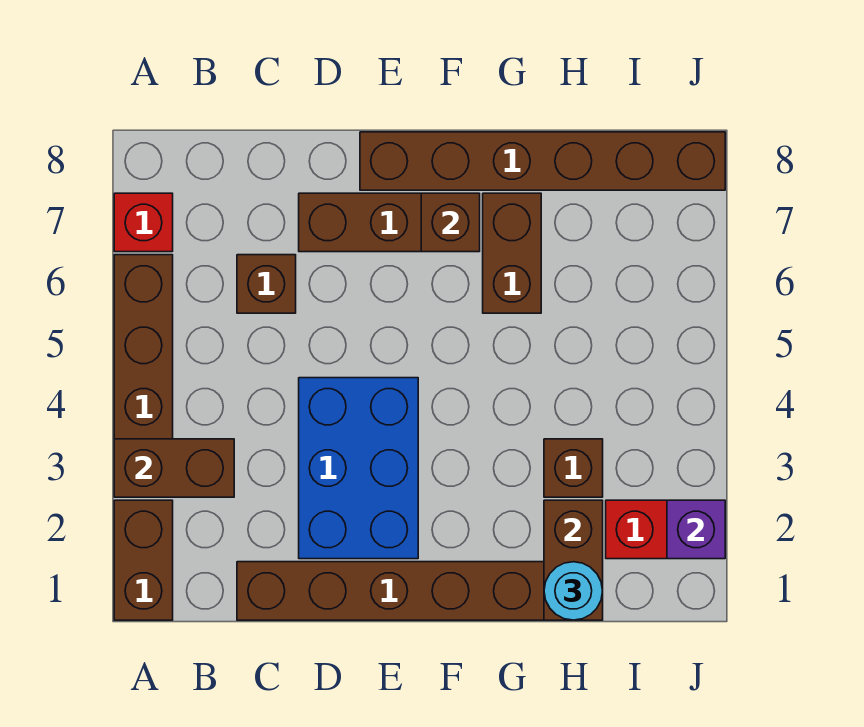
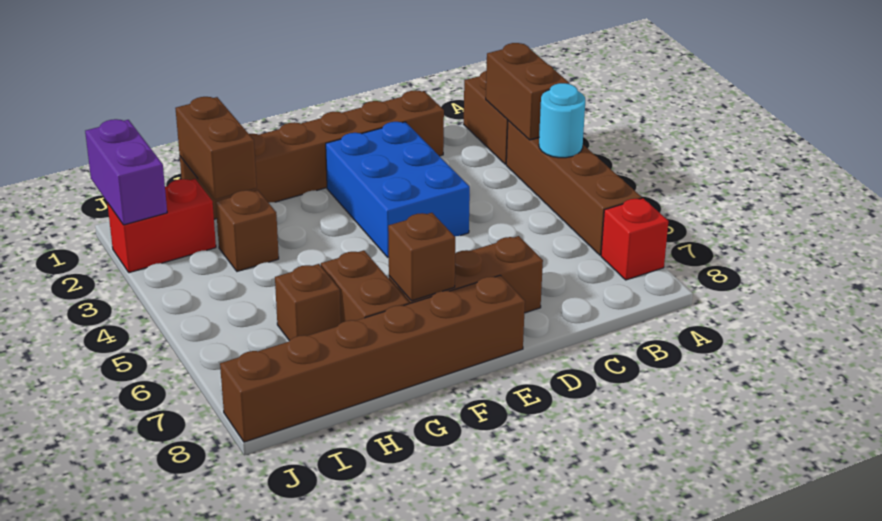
brown 1x2 brick [114,439,234,497] -> brown 1x2 brick turned to [486,43,569,140]
brown 1x1 brick [237,255,296,313] -> brown 1x1 brick moved to [275,264,341,341]
cyan 1x1 round brick [544,562,603,620] -> cyan 1x1 round brick moved to [539,83,585,158]
purple 1x1 brick [667,500,725,559] -> purple 1x2 brick [85,119,167,225]

